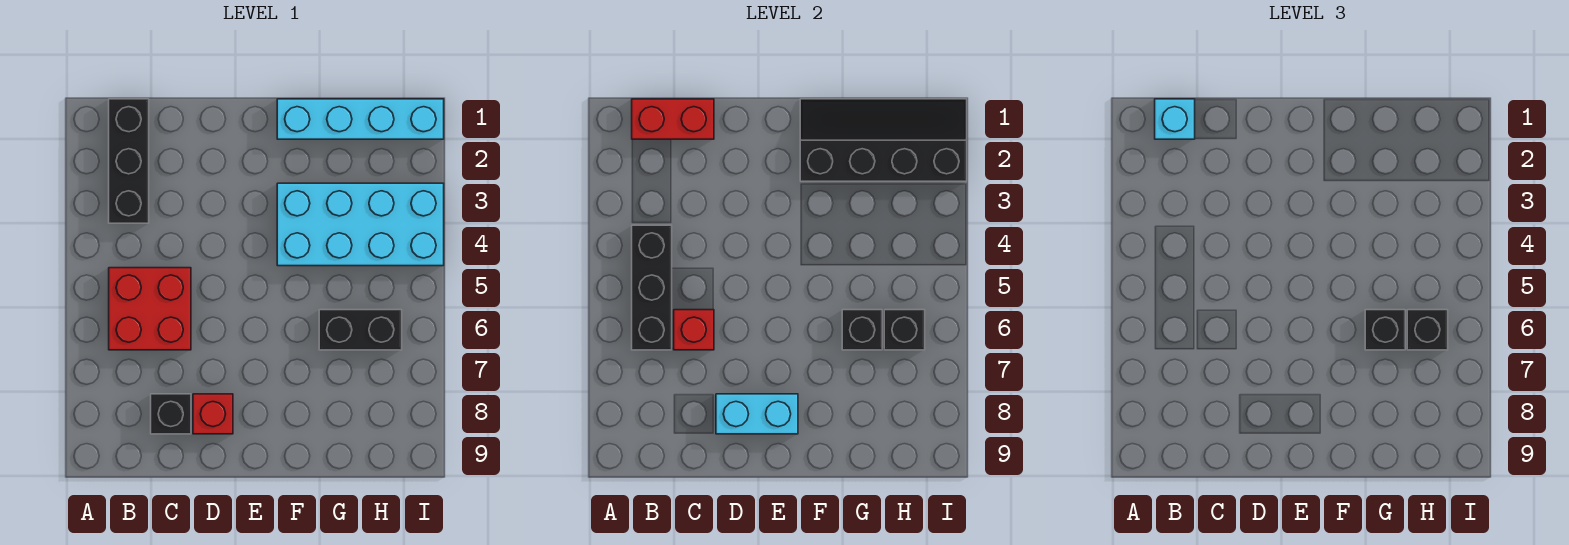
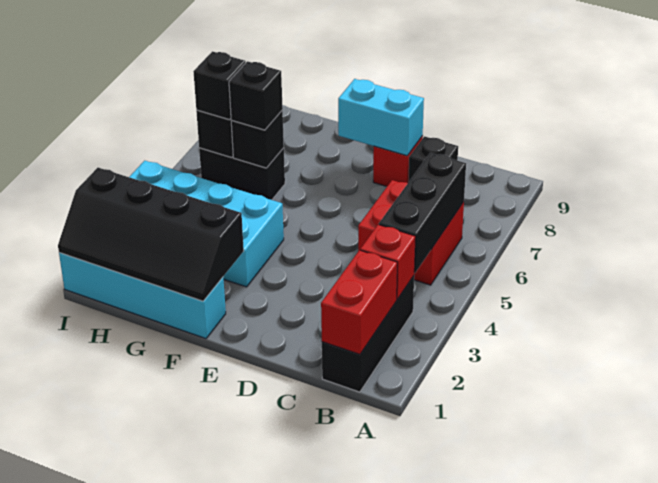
red 1x2 brick [632,99,714,139] -> red 1x2 brick turned to [321,250,397,354]
cyan 1x1 brick [1155,99,1195,139] -> none
red 1x1 brick [674,310,714,350] -> red 1x1 brick moved to [360,224,416,299]

